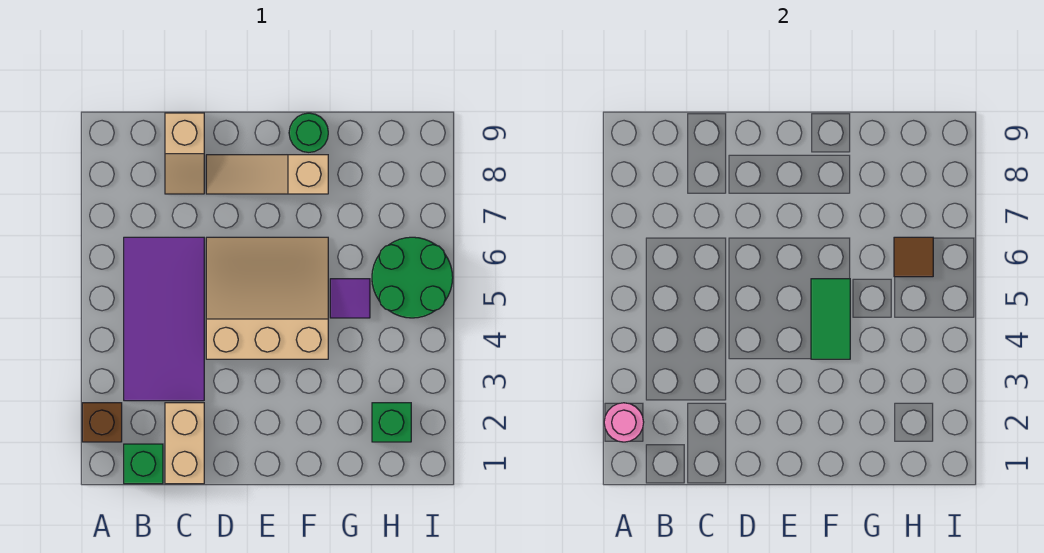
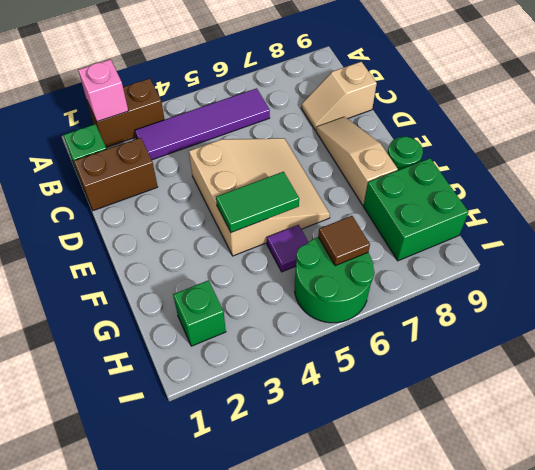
brown 1x1 brick [82,403,122,442] -> brown 1x2 brick [87,78,165,147]
pink 1x1 round brick [604,403,644,442] -> pink 1x1 brick [78,59,128,122]
purple 2x4 tile [124,237,204,401] -> purple 1x4 tile [135,88,270,160]
tan 1x2 brick [165,403,204,484] -> brown 1x2 brick [74,138,158,211]
none -> green 2x2 brick [363,158,469,261]

